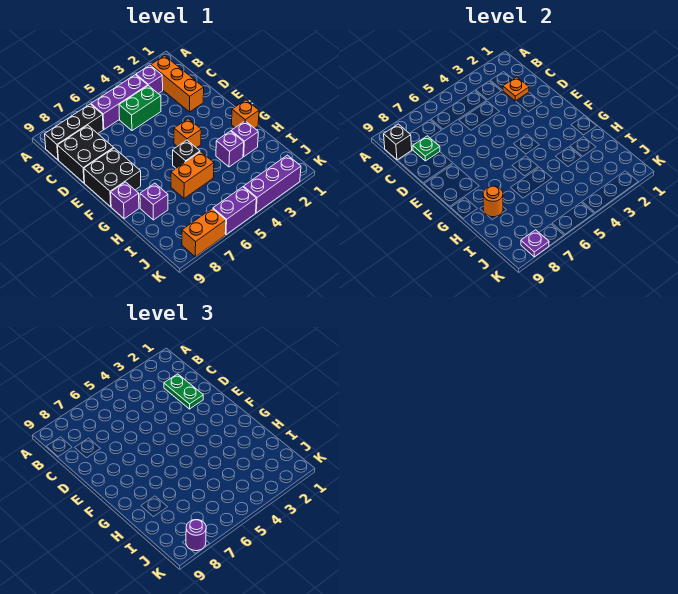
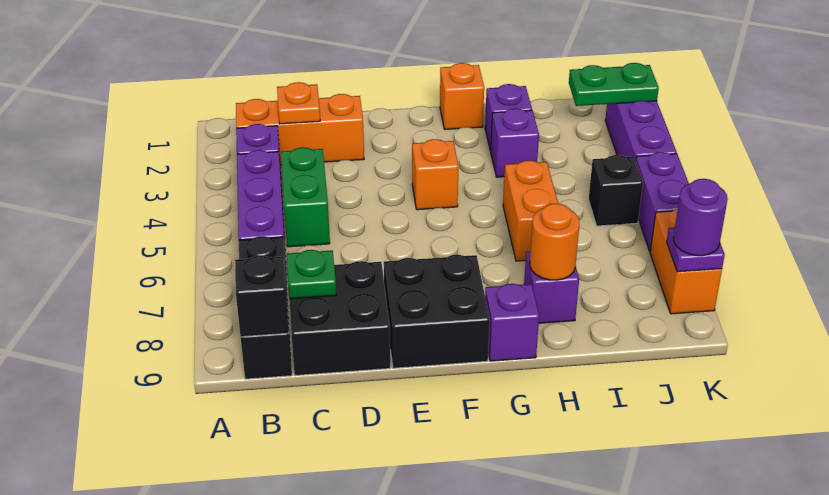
green 1x2 plate [164,374,203,409] -> green 1x2 plate moved to [569,63,659,106]
black 1x1 brick [173,140,200,168] -> black 1x1 brick moved to [589,155,643,226]

